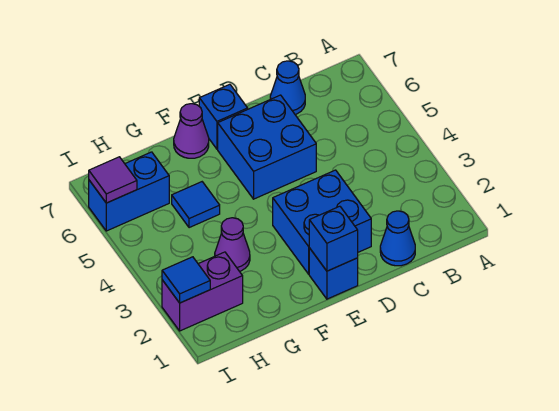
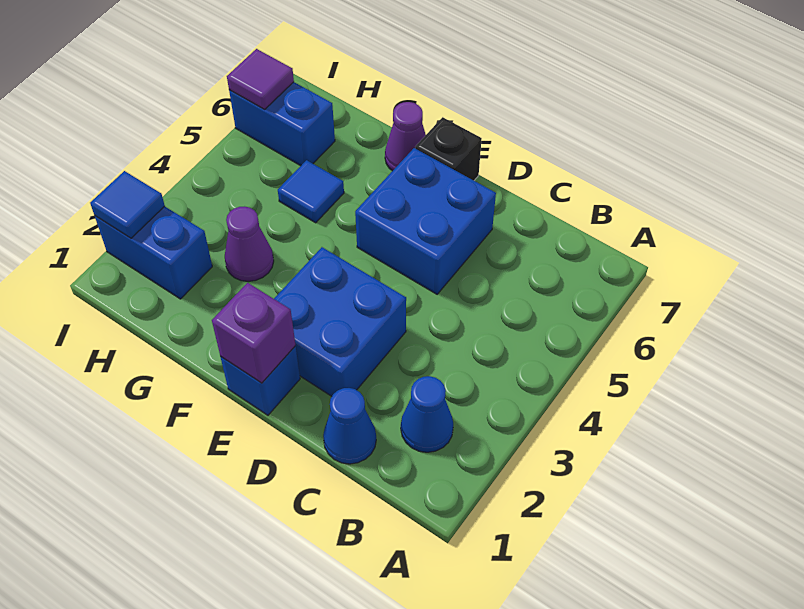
blue 1x1 cone [270,61,305,114] -> blue 1x1 cone moved to [401,376,453,452]
blue 1x1 brick [309,206,358,271] -> purple 1x1 brick [212,283,296,383]
blue 1x1 brick [199,84,248,149] -> black 1x1 brick [415,117,482,180]
purple 1x2 brick [162,252,243,331] -> blue 1x2 brick [95,206,212,299]

